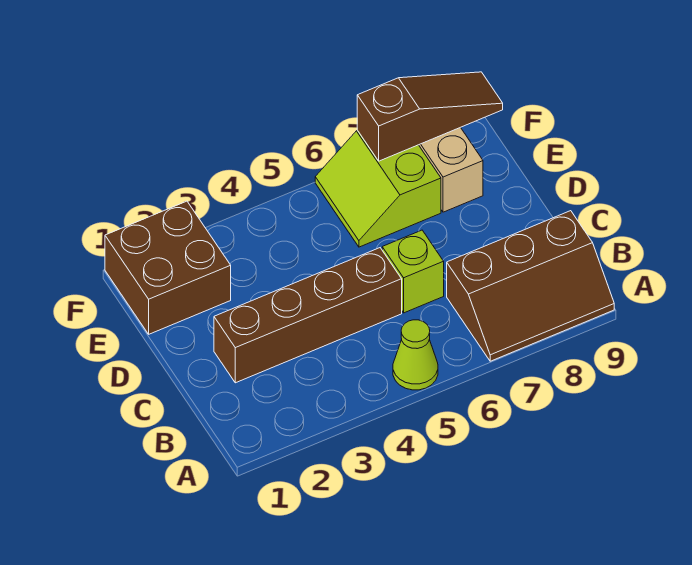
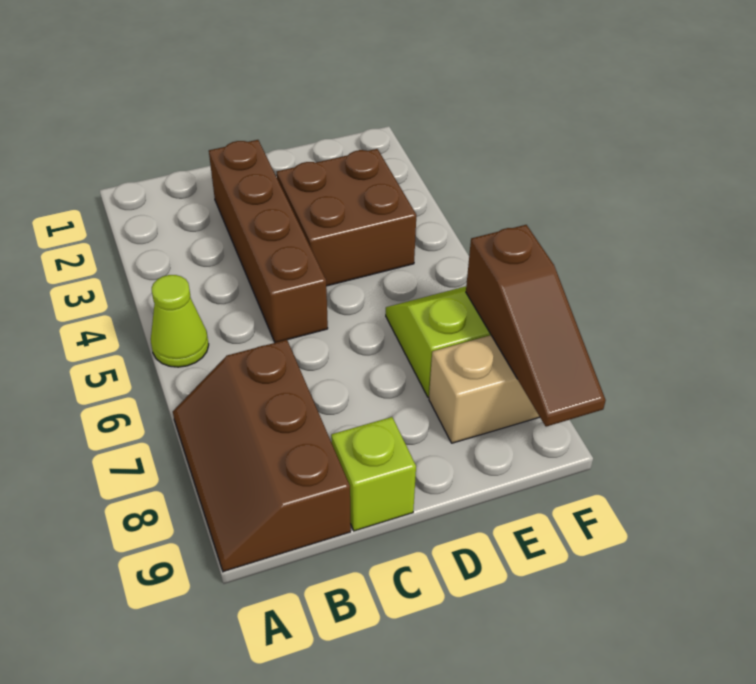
lime 1x1 brick [382,230,444,313] -> lime 1x1 brick moved to [331,417,416,531]
brown 2x2 brick [105,201,231,334] -> brown 2x2 brick moved to [277,149,416,286]

